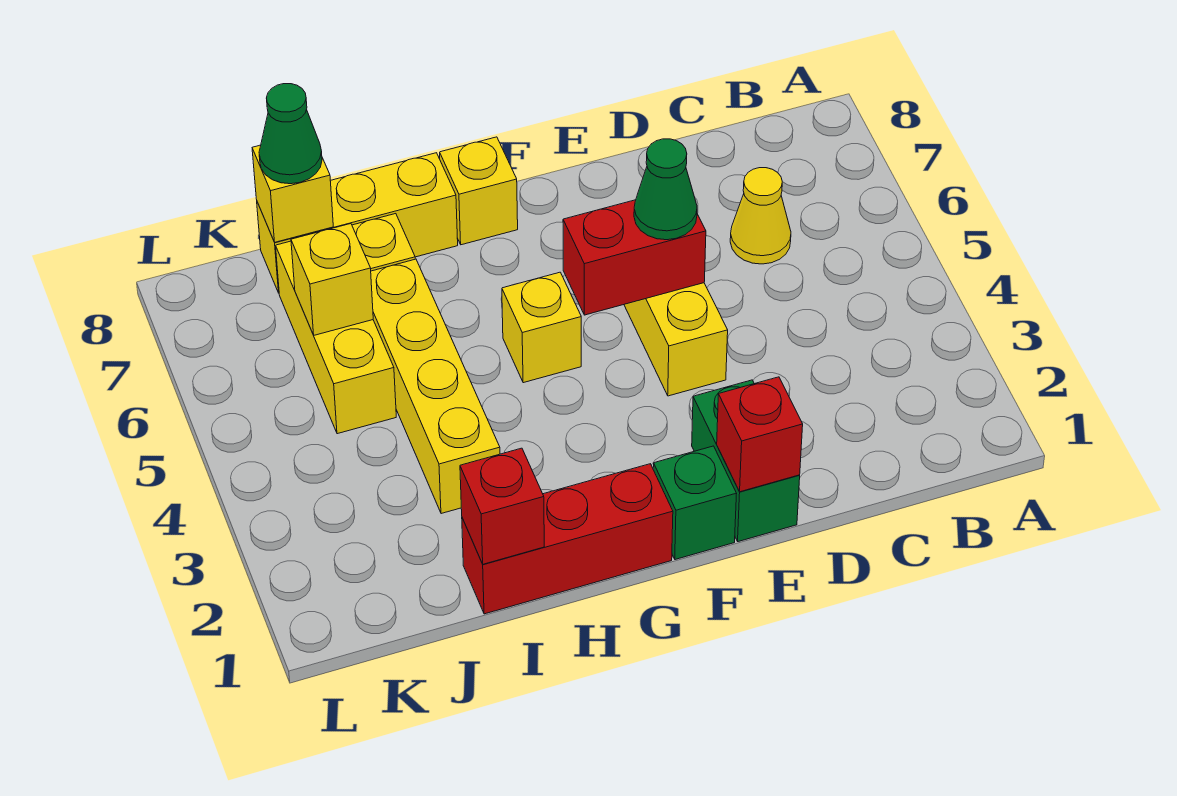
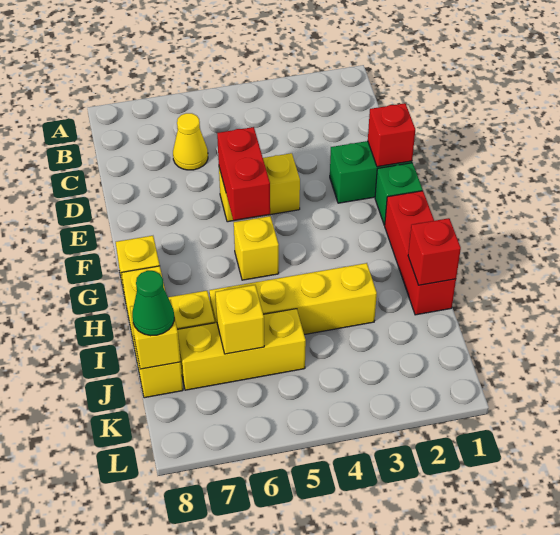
green 1x1 cone [634,139,697,240] -> none

